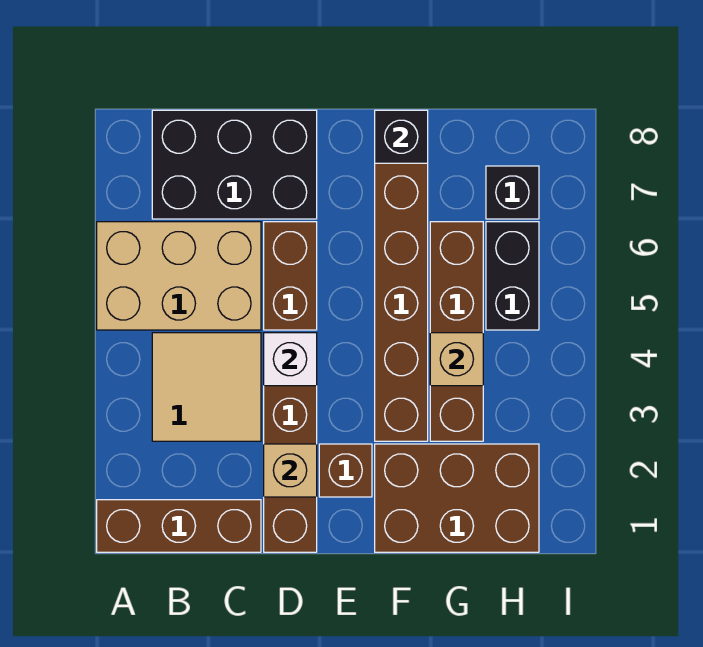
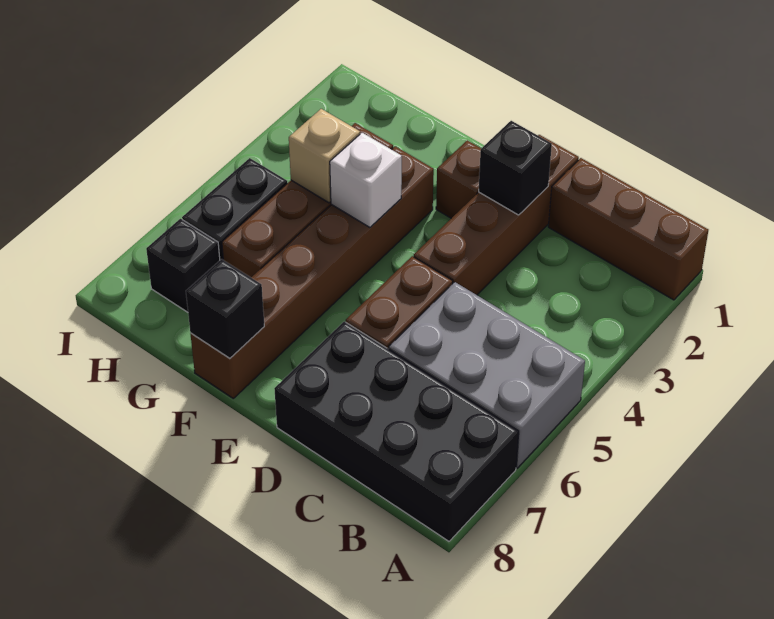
tan 2x3 brick [97,222,261,330] -> grey 2x3 brick [389,282,585,468]
tan 2x2 tile [152,333,261,441] -> none
black 2x3 brick [152,110,317,219] -> black 2x4 brick [274,322,519,541]
tan 1x1 brick [264,444,317,497] -> black 1x1 brick [479,121,552,215]
white 1x1 brick [264,333,317,386] -> white 1x1 brick moved to [330,133,402,227]
brown 2x3 brick [375,444,539,552] -> none

